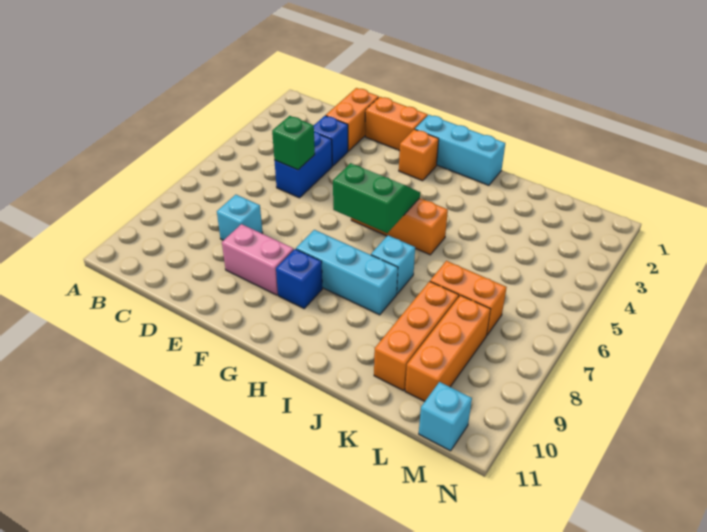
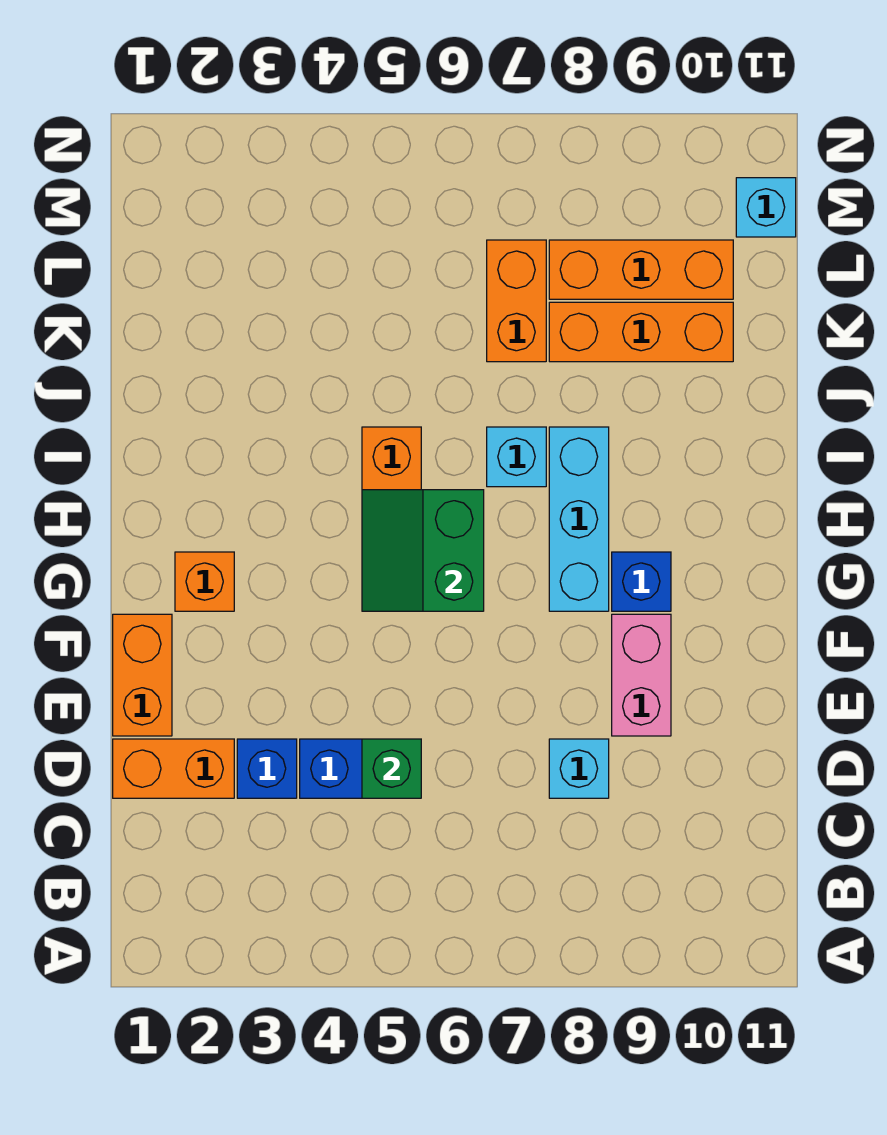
cyan 1x3 brick [415,115,505,185] -> none

